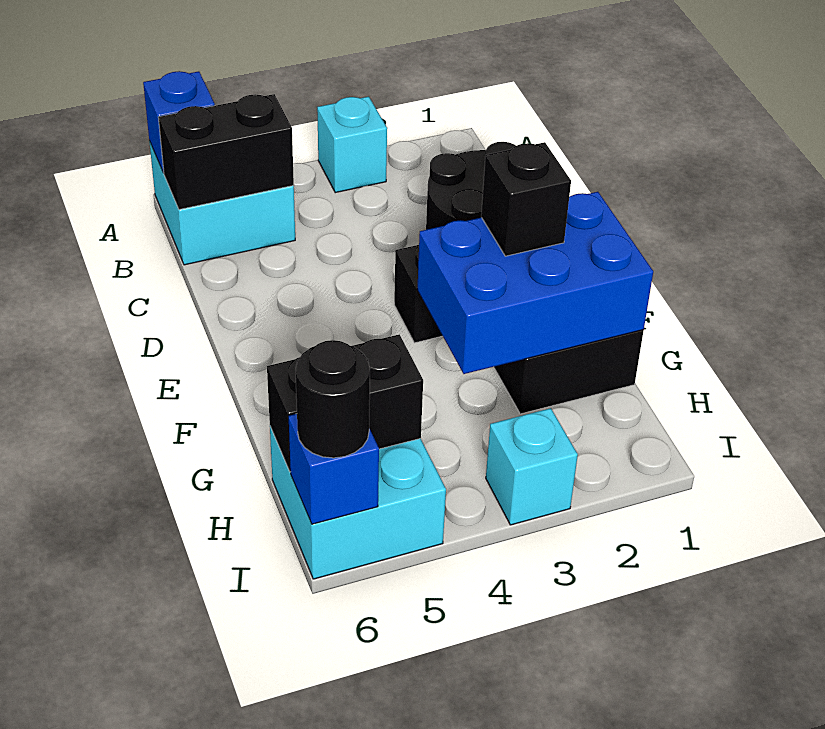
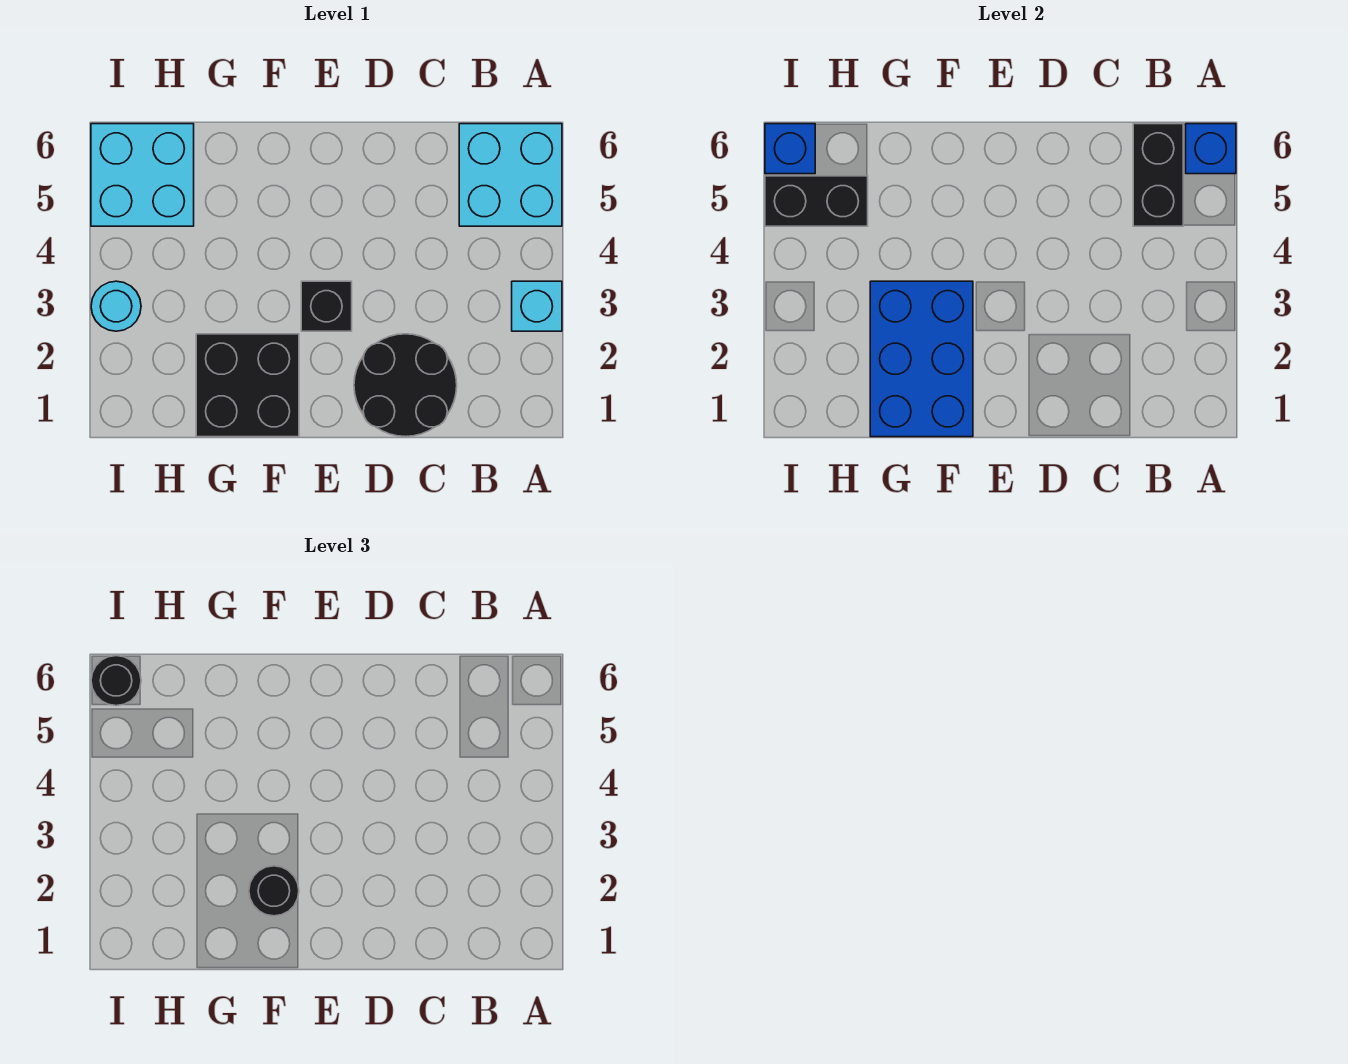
black 1x1 brick [481,142,571,256] -> black 1x1 round brick [249,866,299,916]
black 1x2 brick [267,334,423,472] -> black 1x2 brick turned to [765,176,868,226]
cyan 1x1 brick [486,408,578,525] -> cyan 1x1 round brick [91,281,141,331]

